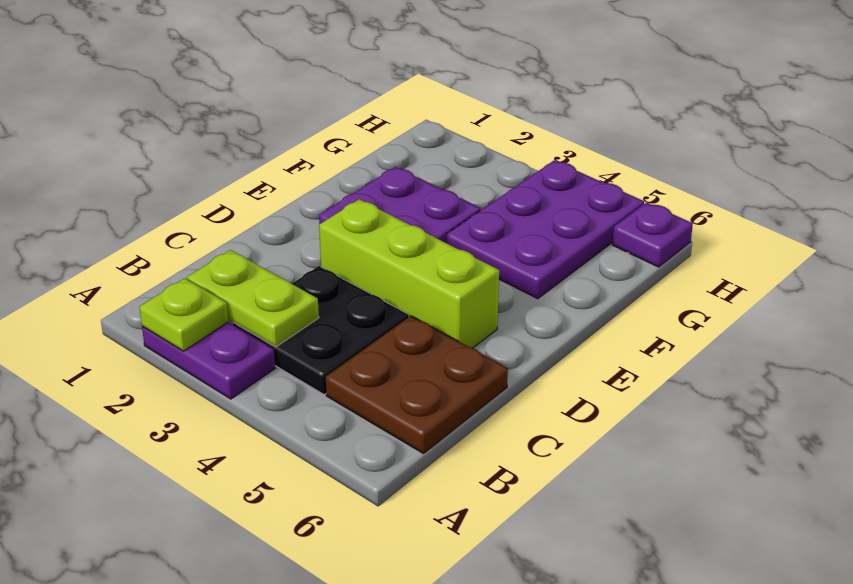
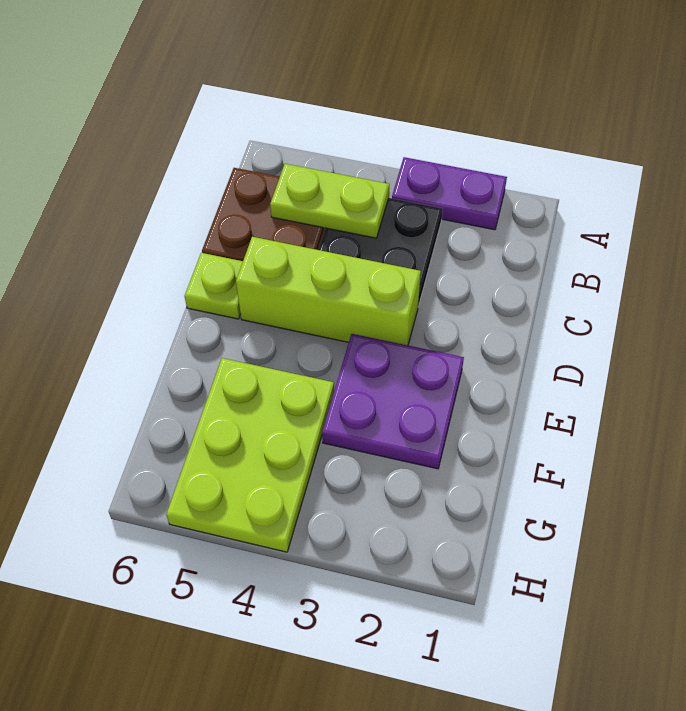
lime 1x1 plate [139,278,228,351] -> lime 1x1 plate moved to [185,253,243,319]
lime 1x2 plate [187,250,319,347] -> lime 1x2 plate moved to [270,164,389,238]
purple 2x3 plate [447,161,644,299] -> lime 2x3 plate [166,358,334,552]
purple 1x1 plate [612,202,693,267] -> none

